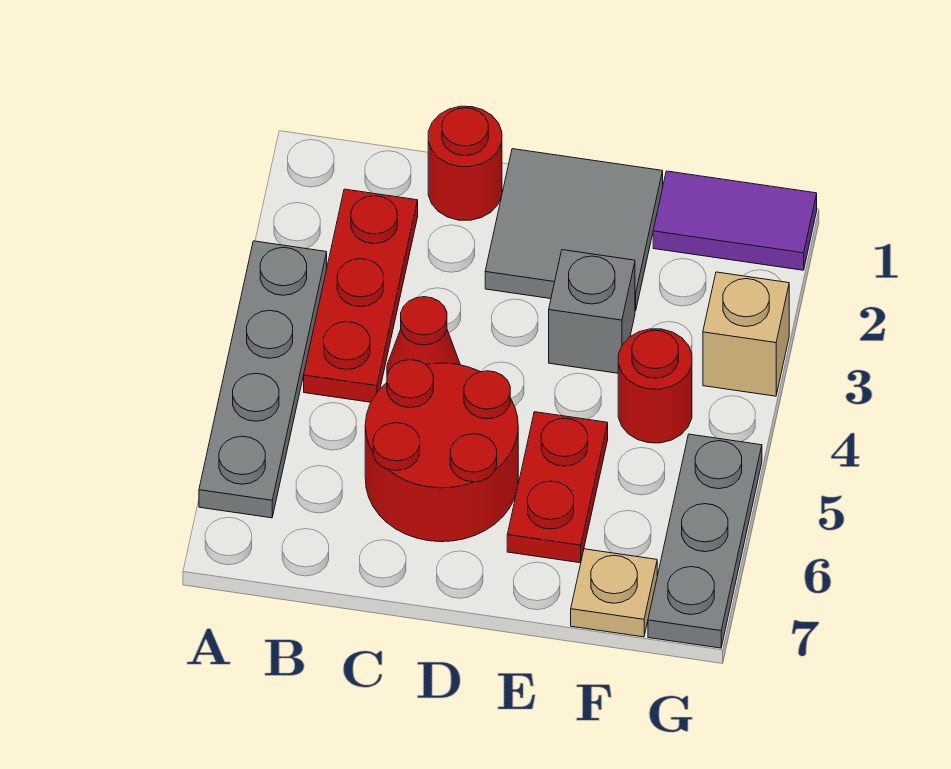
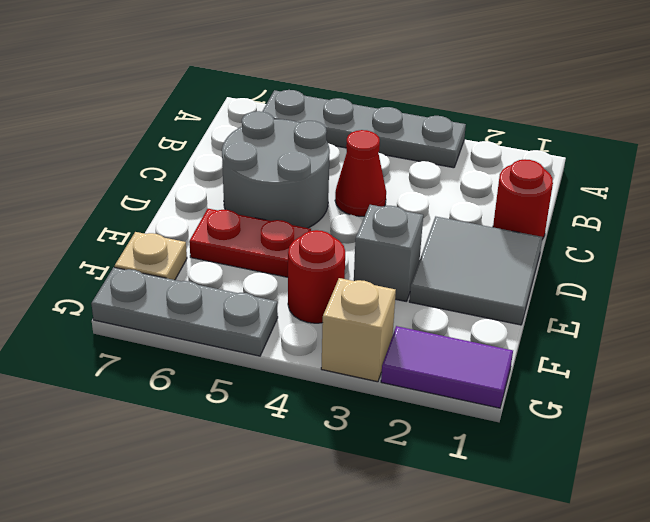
red 1x3 plate [304,189,418,402] -> none
red 2x2 round brick [365,360,518,542] -> grey 2x2 round brick [222,111,330,228]
purple 1x2 tile [653,171,817,270] -> purple 1x2 tile turned to [381,326,513,408]

